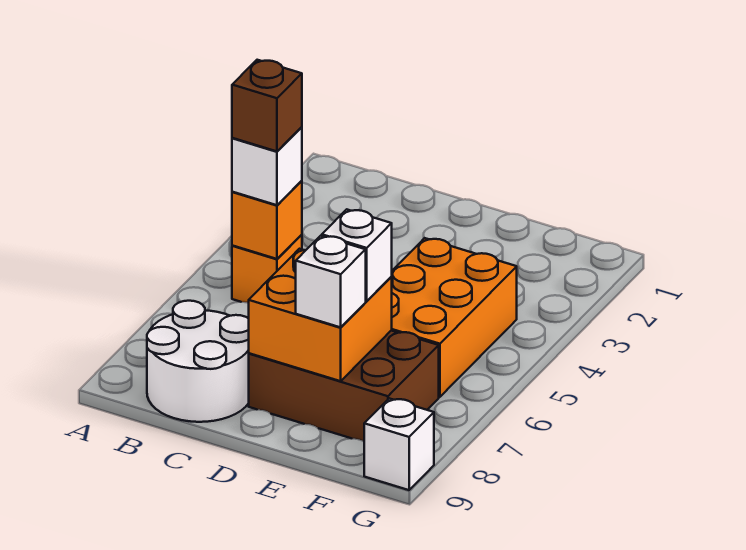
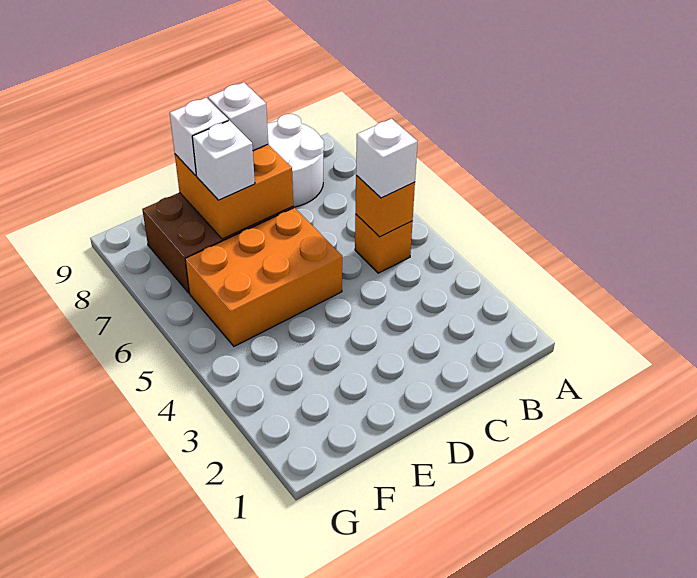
brown 1x1 brick [232,60,302,151] -> none
orange 2x3 brick [391,238,517,397] -> orange 2x3 brick turned to [185,208,342,346]
white 1x1 brick [364,398,434,490] -> white 1x1 brick moved to [208,82,268,151]

